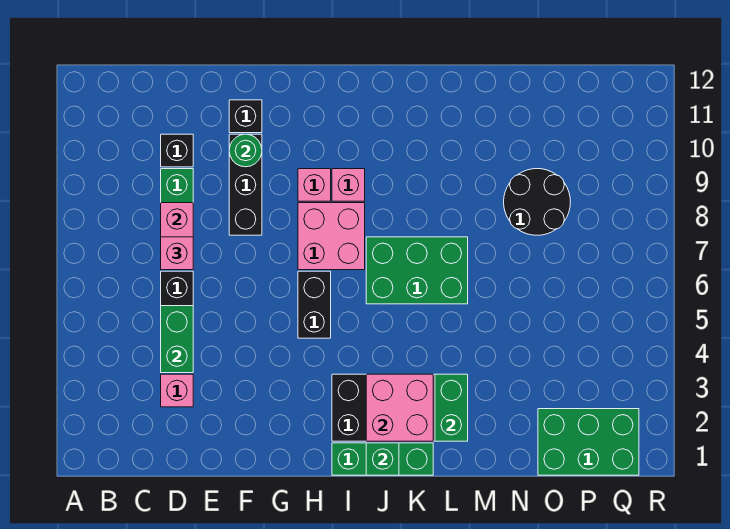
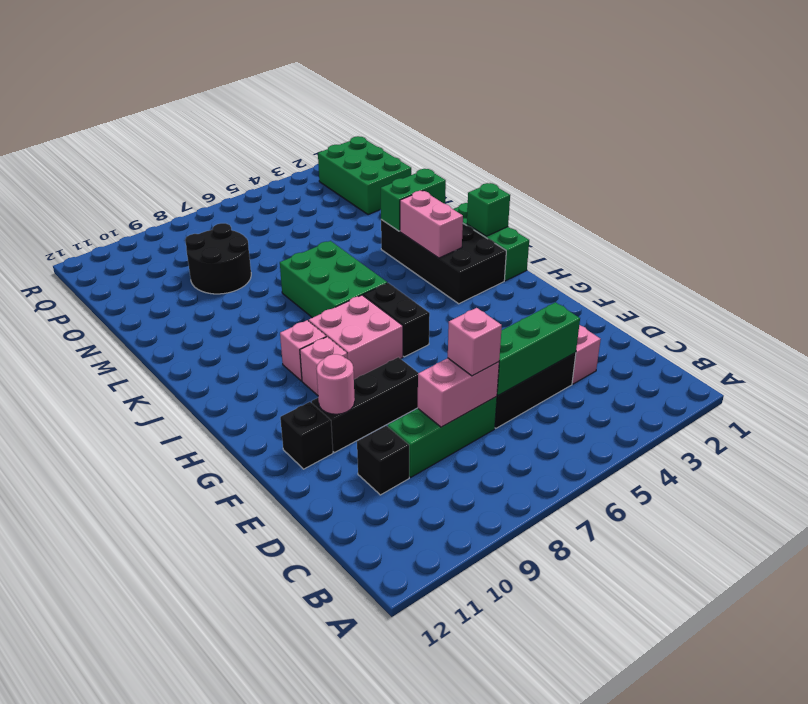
green 1x2 brick [161,306,193,373] -> green 1x3 brick [497,302,580,395]
green 1x1 round brick [229,134,262,167] -> pink 1x1 round brick [316,354,355,414]
black 1x2 brick [298,271,331,338] -> black 1x2 brick turned to [363,283,430,357]
pink 2x2 brick [366,374,433,441] -> pink 1x2 brick [400,191,463,258]

